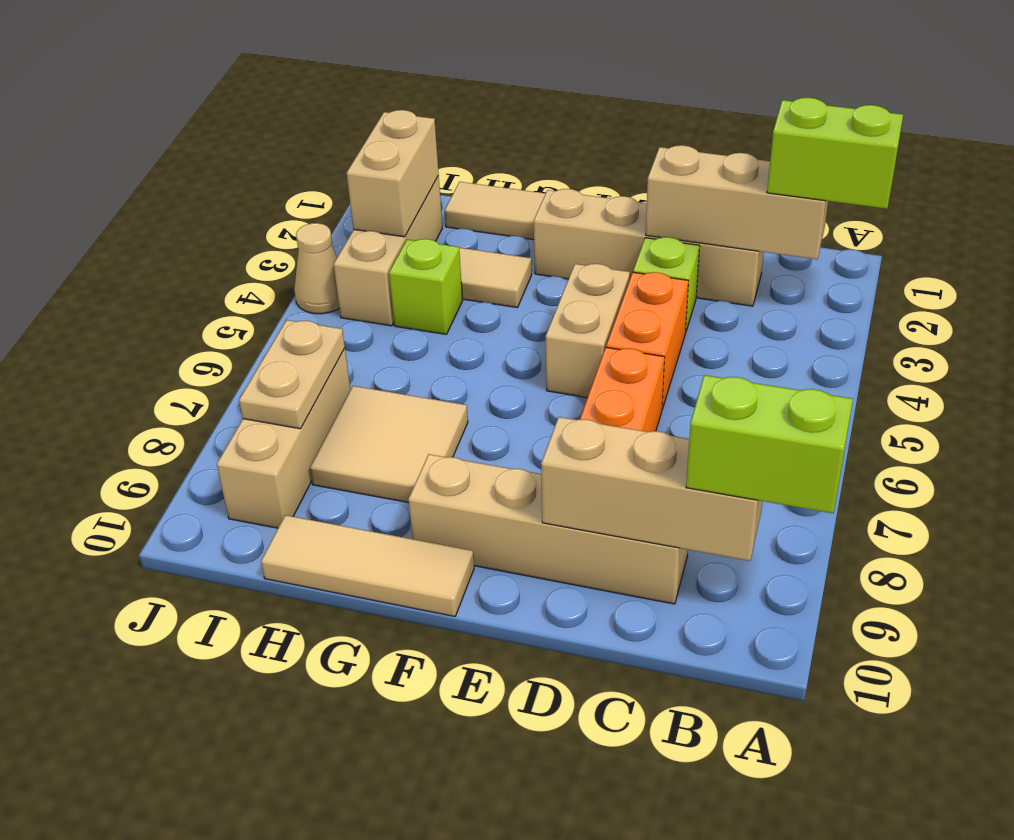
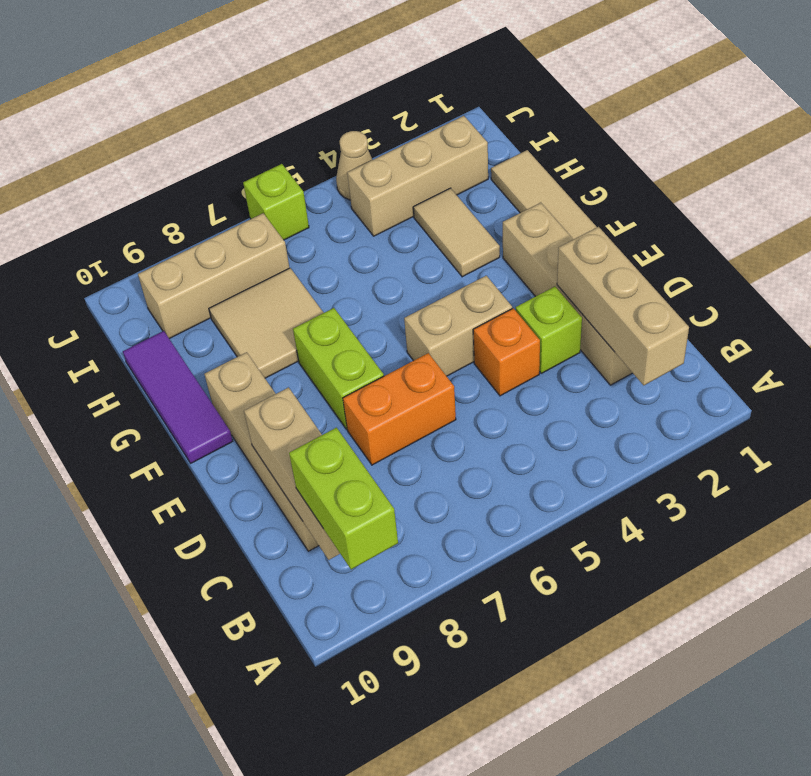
lime 1x2 brick [767,98,903,209] -> lime 1x2 brick moved to [293,308,384,429]
orange 1x2 brick [606,272,688,409] -> orange 1x1 brick [473,308,540,396]
tan 1x3 tile [261,515,474,616] -> purple 1x3 tile [123,331,233,463]
lime 1x1 brick [389,239,463,334] -> lime 1x1 brick moved to [243,164,309,240]
tan 1x2 brick [347,110,439,237] -> none
tan 1x2 plate [239,320,345,429] -> none

